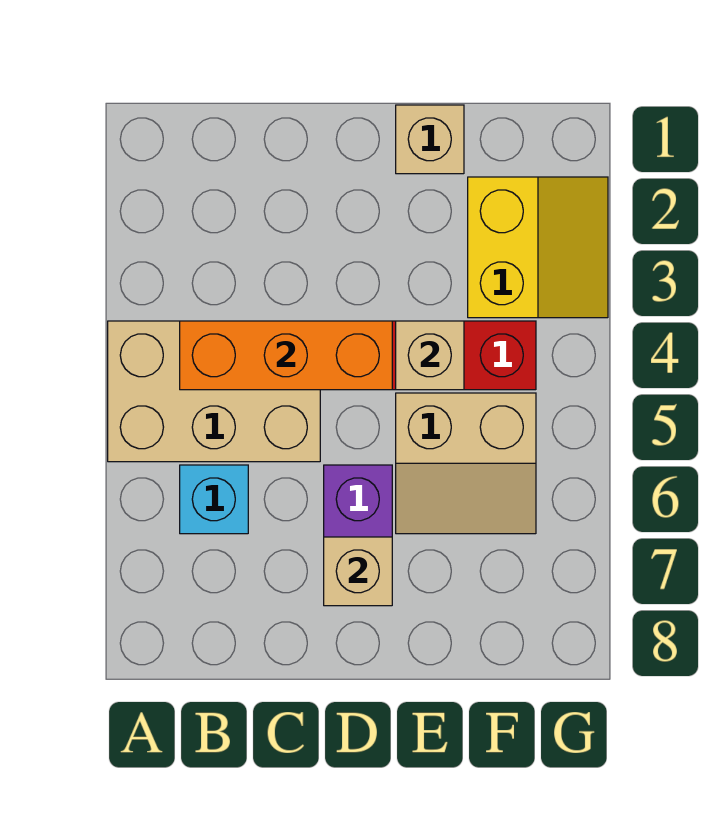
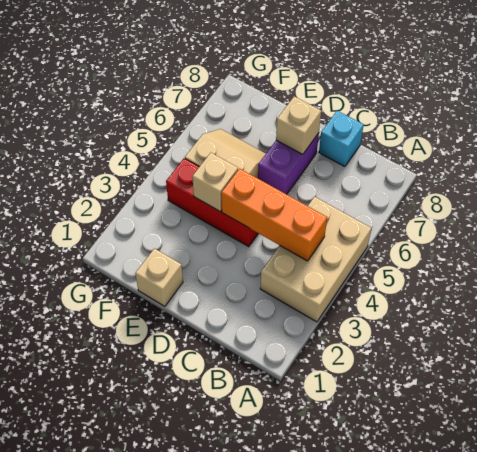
tan 2x3 brick [108,321,320,462] -> tan 2x3 brick turned to [260,197,371,322]
cyan 1x1 brick [180,465,248,534] -> cyan 1x1 brick moved to [319,111,364,167]
yellow 2x2 slope [468,177,608,318] -> none

